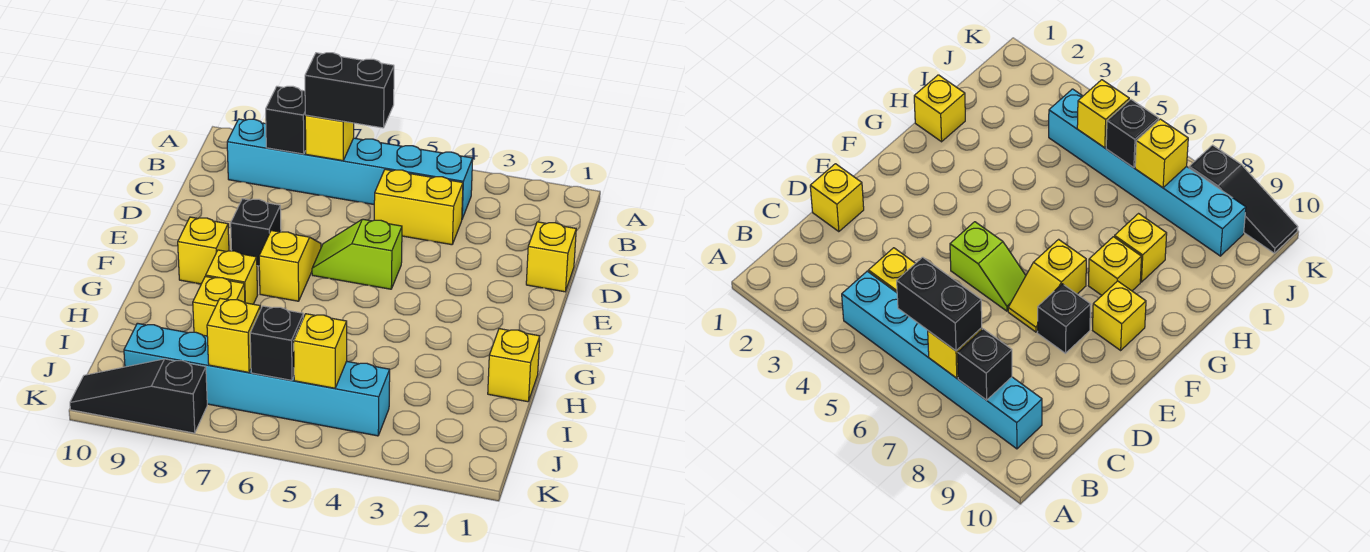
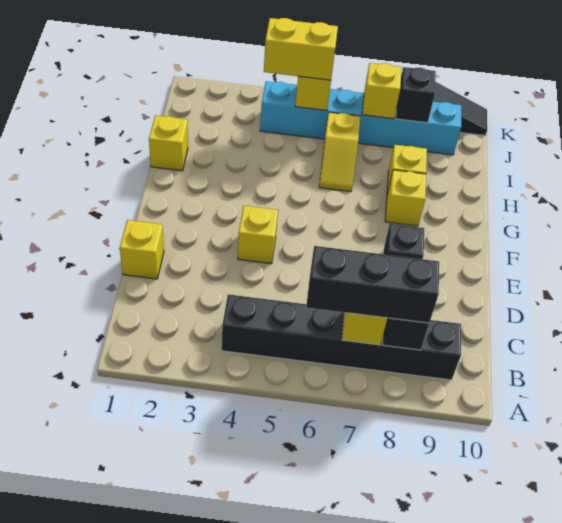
cyan 1x6 brick [227,119,473,219] -> black 1x6 brick [222,294,461,380]
black 1x2 brick [305,53,394,128] -> black 1x3 brick [306,246,439,323]
yellow 1x2 brick [374,169,463,245] -> yellow 1x2 brick moved to [264,18,338,80]
lime 1x2 slope [312,219,402,289] -> none
yellow 1x2 slope [259,231,321,301] -> yellow 1x2 slope moved to [319,112,360,192]
yellow 1x1 brick [178,217,229,284] -> yellow 1x1 brick moved to [238,206,278,264]
black 1x1 brick [250,306,303,380] -> black 1x1 brick moved to [396,67,436,123]

